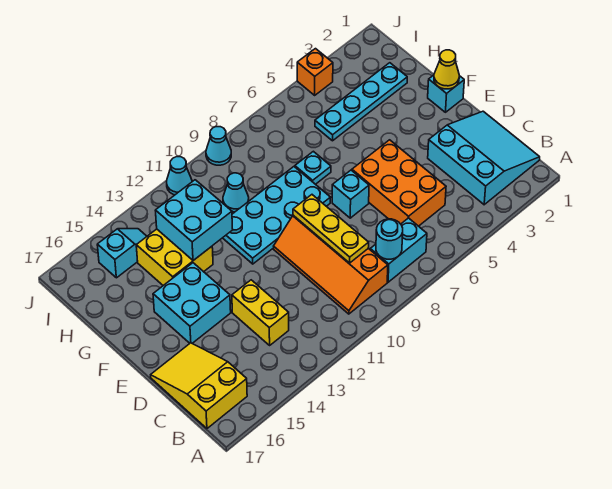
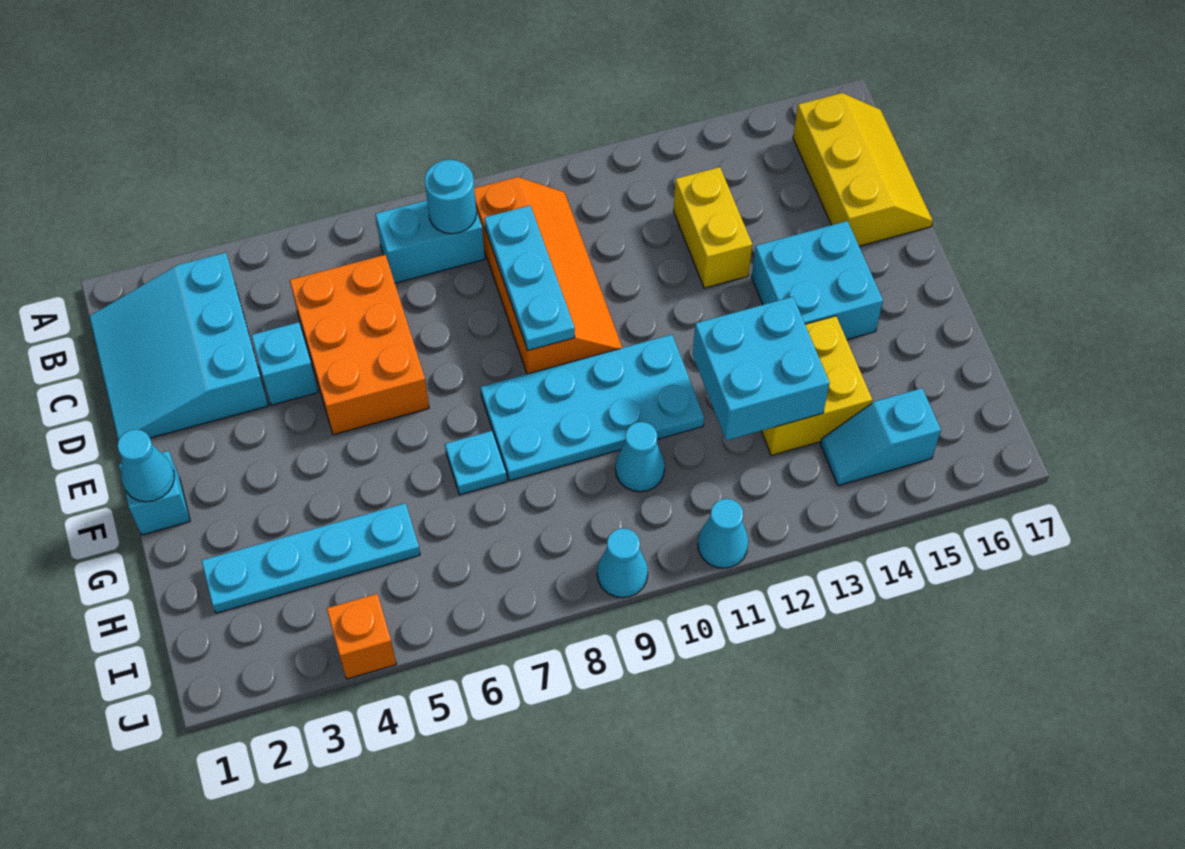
yellow 2x3 slope [151,343,247,428] -> yellow 2x3 slope turned to [793,93,933,246]
yellow 1x3 plate [293,195,369,263] -> cyan 1x3 plate [484,205,575,350]
cyan 1x1 brick [332,170,369,218] -> cyan 1x1 brick moved to [251,322,318,405]
yellow 1x1 cone [434,50,459,89] -> cyan 1x1 cone [117,430,174,502]

